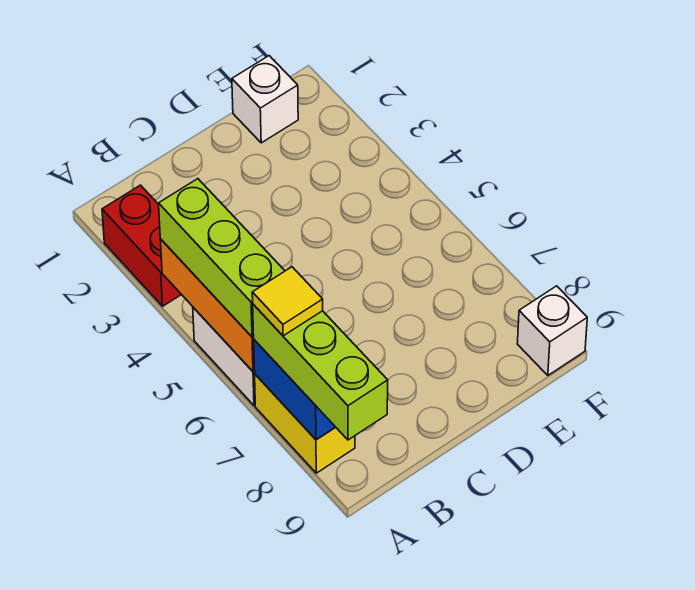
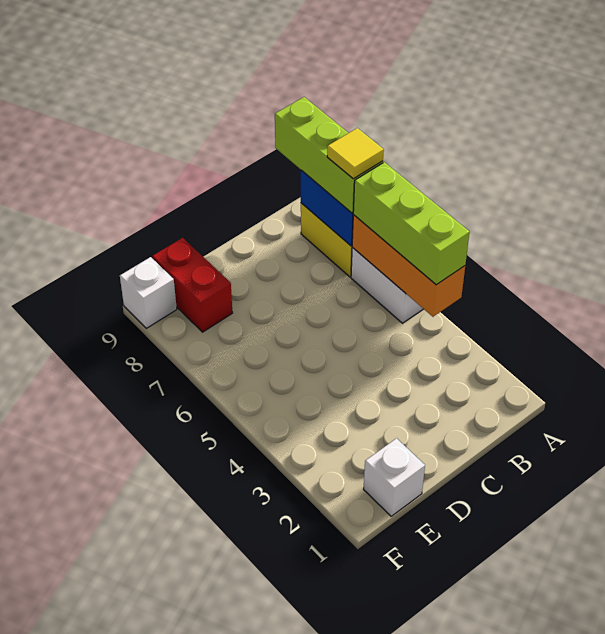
red 1x2 brick [102,185,182,306] -> red 1x2 brick moved to [152,238,232,332]

